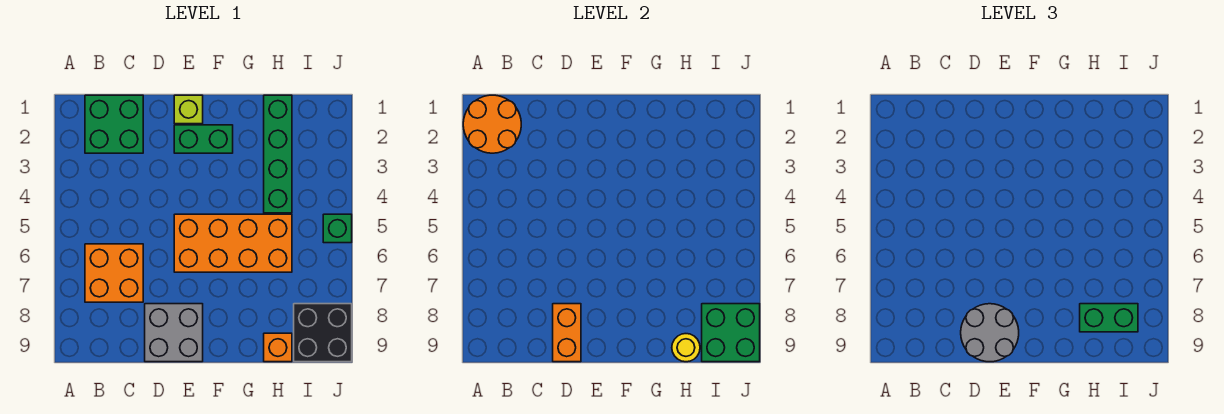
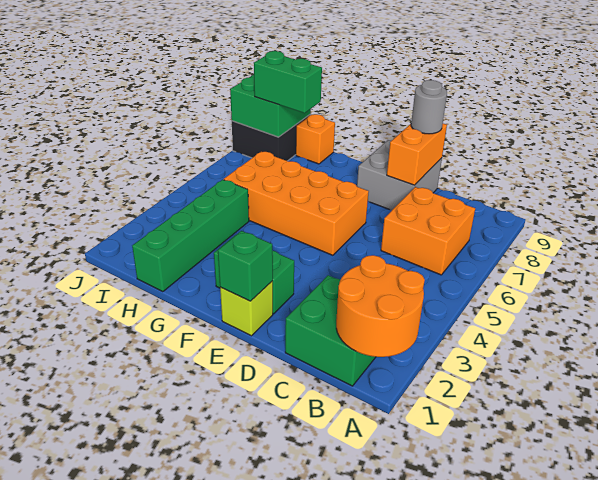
grey 2x2 round brick [961,304,1019,362] -> grey 1x1 round brick [411,80,447,134]
yellow 1x1 round brick [672,334,700,362] -> none
green 1x1 brick [323,214,352,243] -> green 1x1 brick moved to [218,231,273,301]

